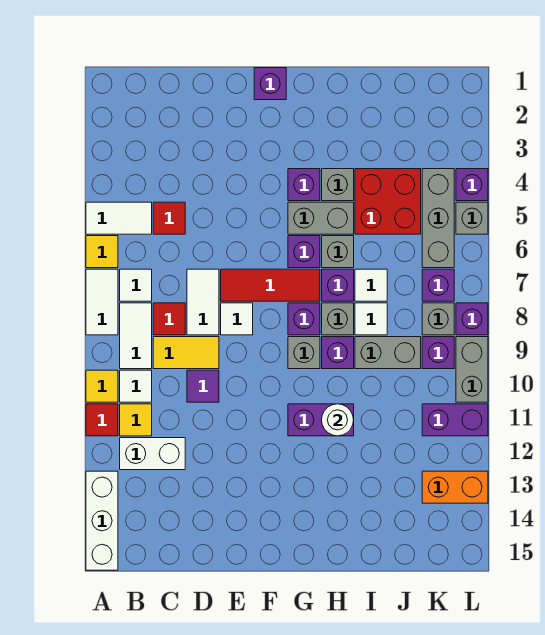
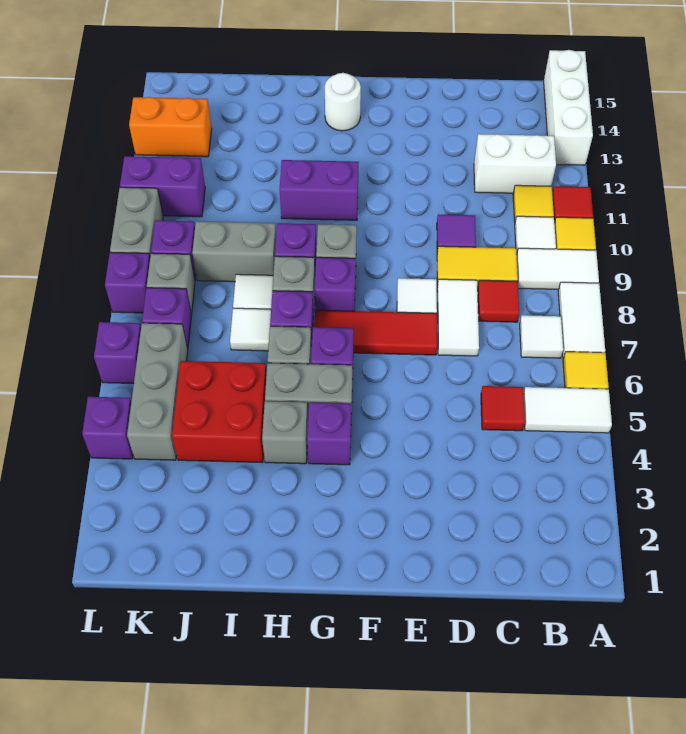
white 1x2 tile [120,303,152,369] -> white 1x2 tile turned to [517,248,599,289]
purple 1x1 brick [254,68,286,100] -> purple 1x1 brick moved to [94,322,141,383]
white 1x1 round brick [322,404,354,436] -> white 1x1 round brick moved to [325,73,361,131]
grey 1x1 brick [456,202,488,234] -> none

